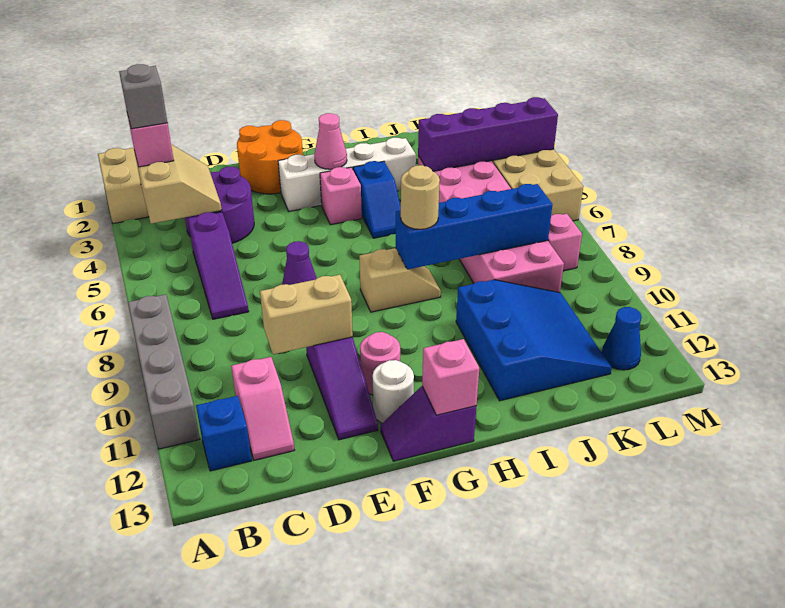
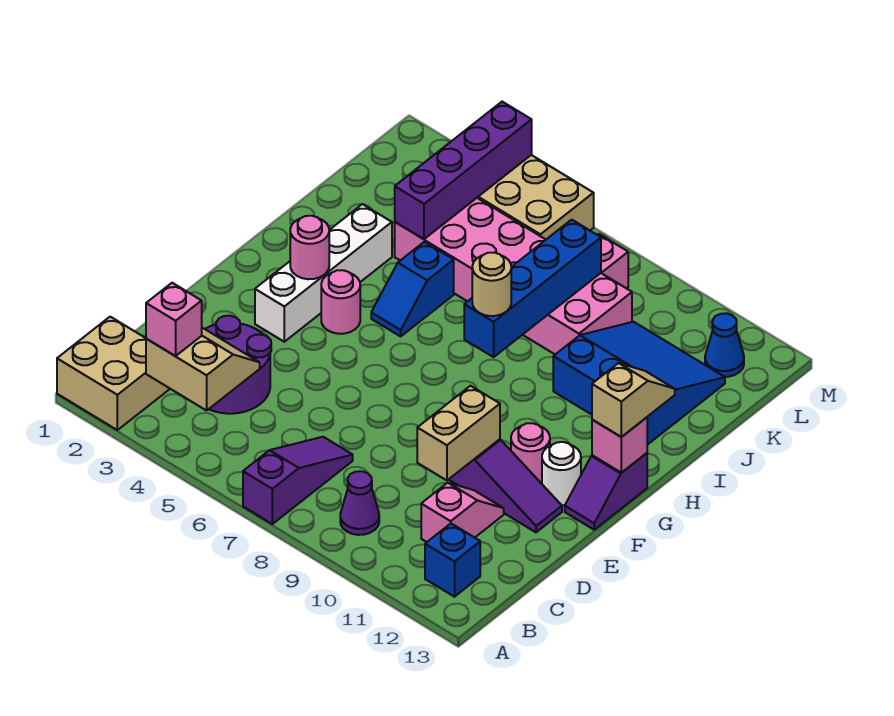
grey 1x4 brick [128,294,200,449] -> none
grey 1x1 brick [119,64,167,129] -> none
purple 1x3 slope [188,212,249,319] -> purple 1x3 slope turned to [243,437,353,524]
pink 1x2 slope [231,357,294,460] -> pink 1x2 slope turned to [421,483,504,542]
orange 2x2 round brick [237,120,303,194] -> none
purple 1x1 cone [282,241,317,285] -> purple 1x1 cone moved to [340,471,379,535]
pink 1x1 cone [314,113,347,169] -> pink 1x1 round brick [290,216,329,279]
pink 1x1 brick [320,167,362,225] -> pink 1x1 round brick [321,270,360,334]
tan 1x2 slope [359,248,441,312] -> tan 1x2 slope moved to [592,363,675,437]
blue 1x2 slope [353,161,401,238] -> blue 1x2 slope turned to [371,242,454,336]

